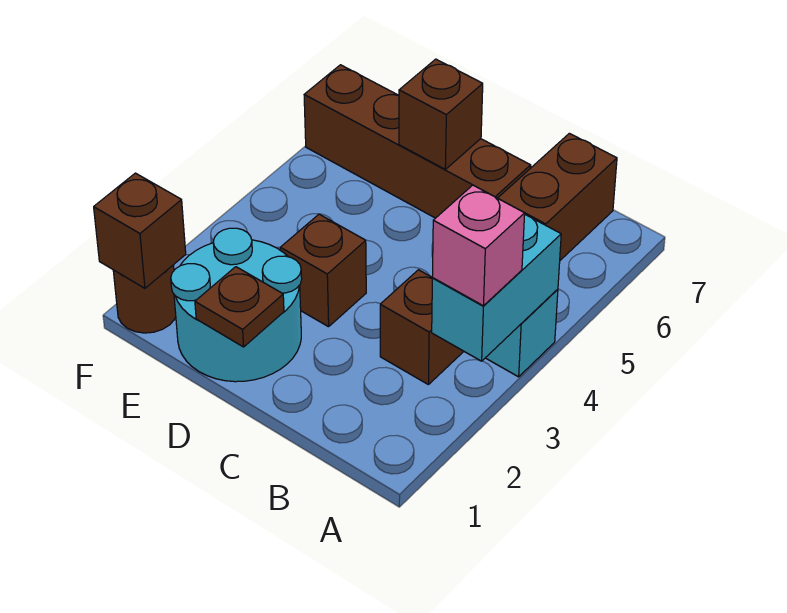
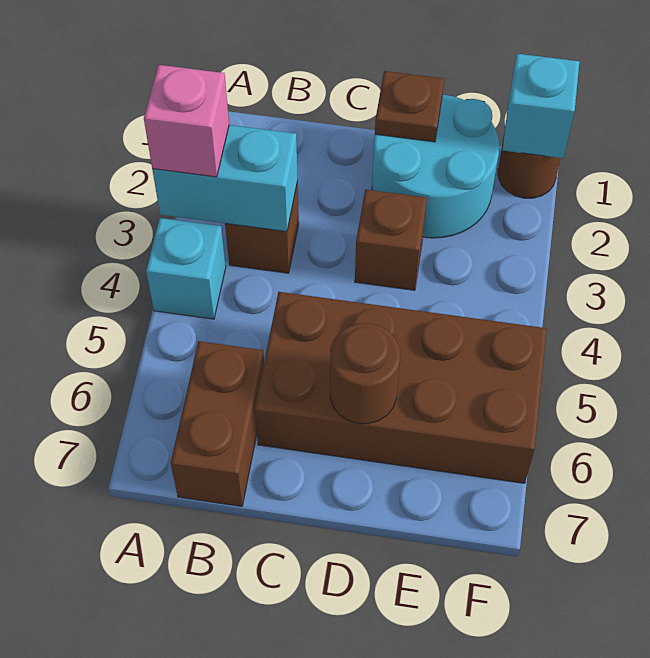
cyan 1x2 brick [432,215,561,361] -> cyan 1x2 brick turned to [152,125,298,232]
brown 1x4 brick [304,65,531,218] -> brown 2x4 brick [255,292,547,483]
brown 1x1 brick [399,59,483,169] -> brown 1x1 round brick [330,323,400,424]
brown 1x1 brick [94,173,186,288] -> cyan 1x1 brick [503,54,579,158]

